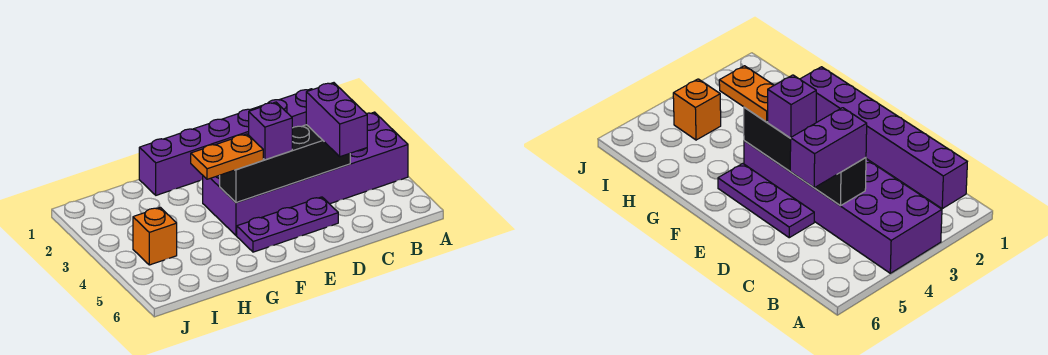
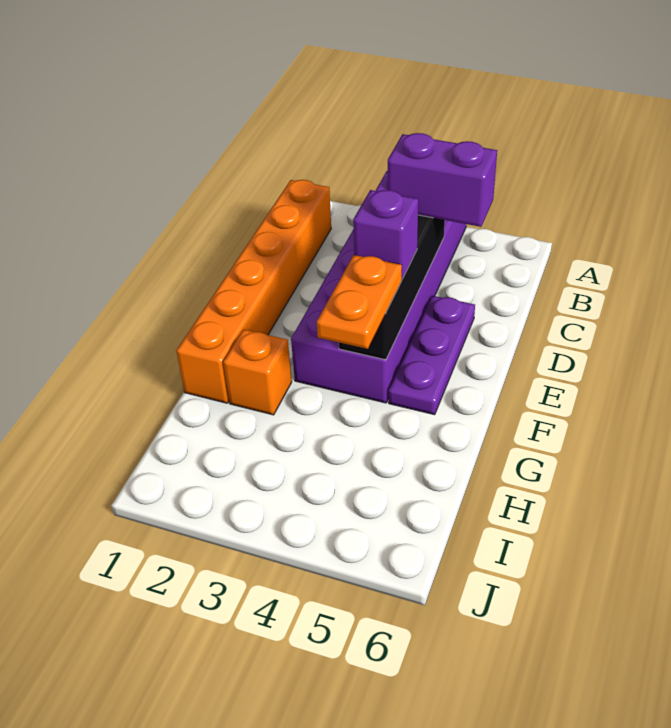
purple 1x6 brick [139,89,312,195] -> orange 1x6 brick [176,180,331,403]
orange 1x1 brick [133,207,177,265] -> orange 1x1 brick moved to [223,329,292,415]

